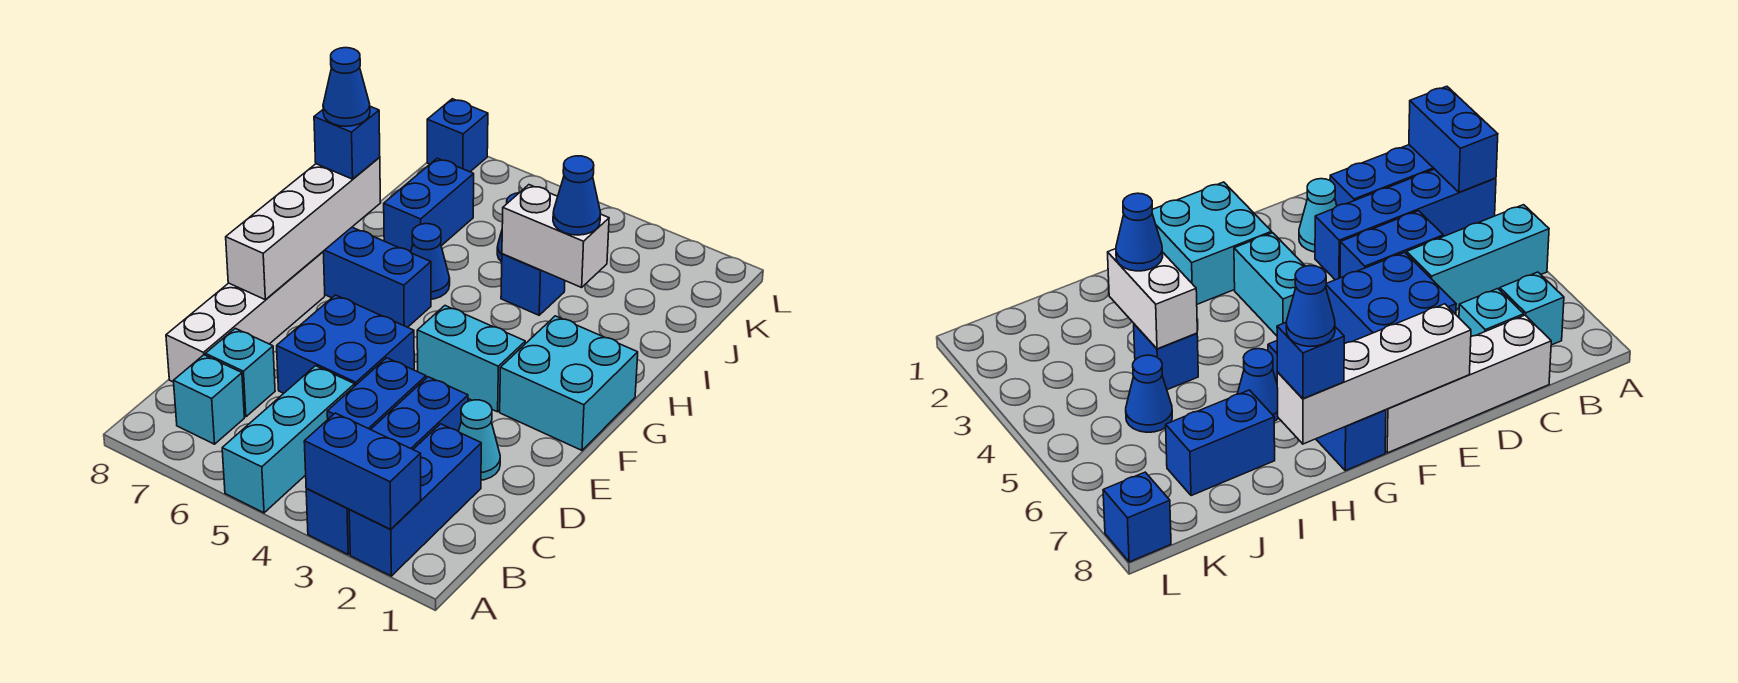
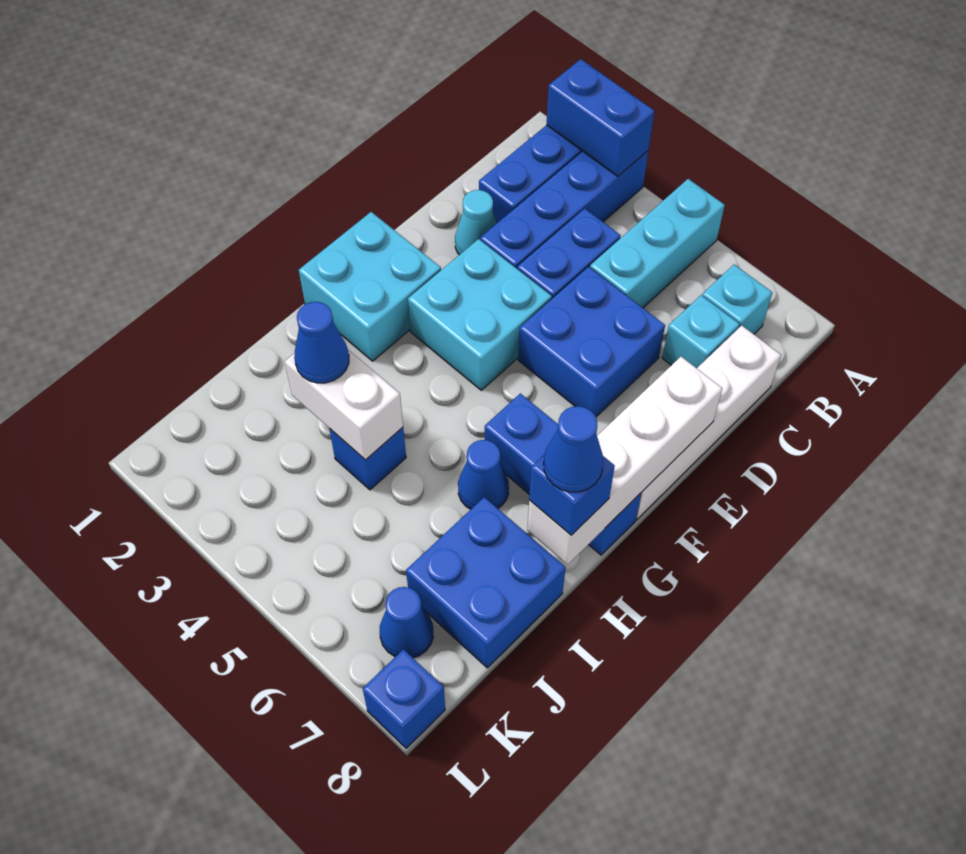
cyan 1x2 brick [417,306,525,412] -> cyan 2x2 brick [408,239,552,390]
blue 1x2 brick [384,158,474,252] -> blue 2x2 brick [406,497,566,668]
blue 1x1 cone [1126,355,1172,432] -> blue 1x1 cone moved to [380,587,433,658]

